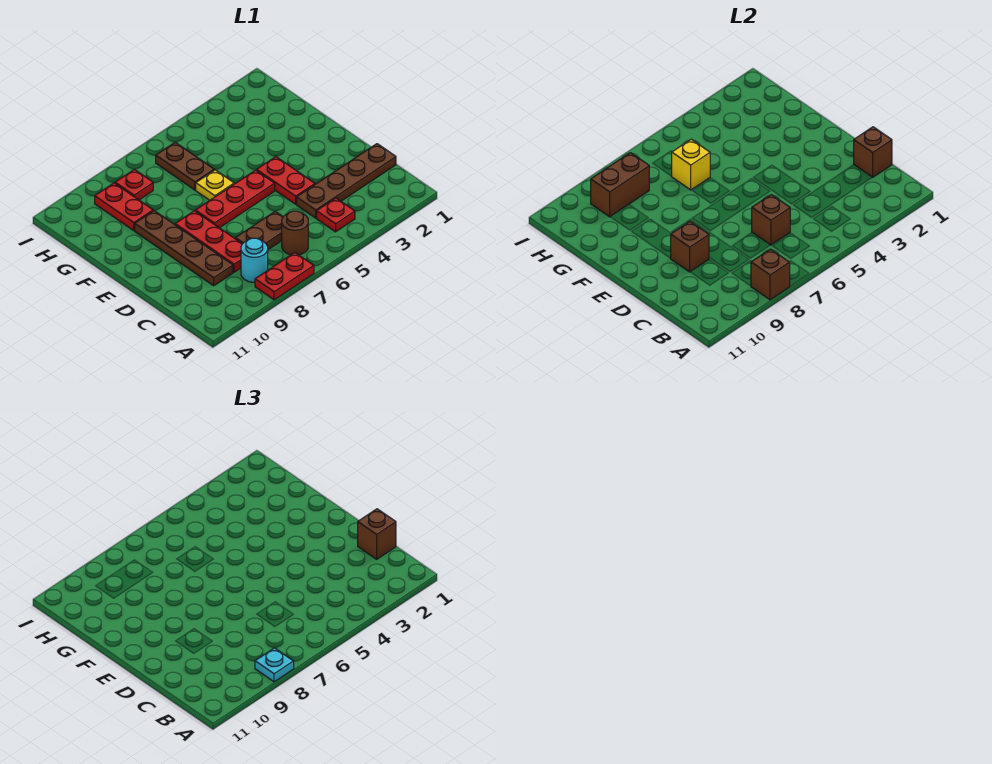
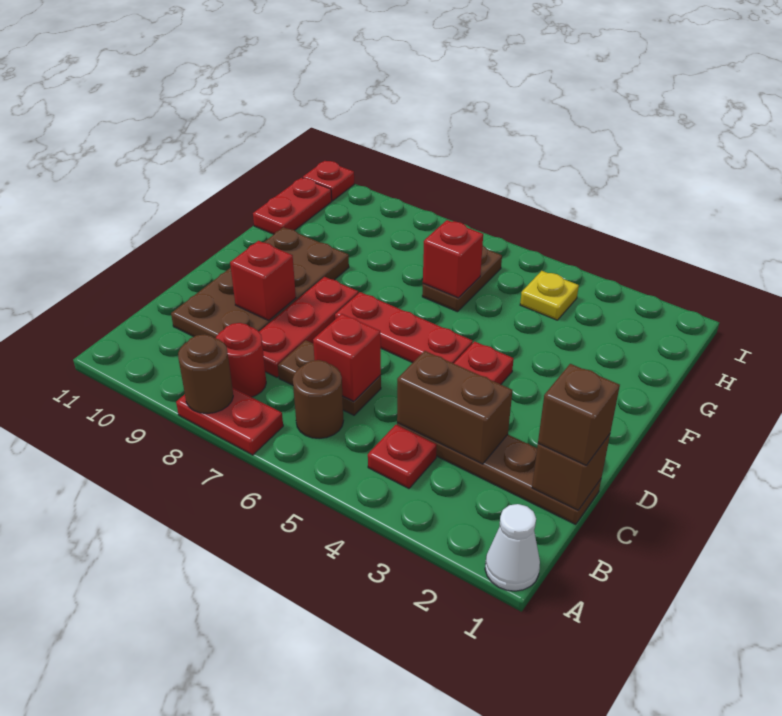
none -> white 1x1 cone [485,504,540,591]
brown 1x1 brick [751,249,790,300] -> brown 1x1 round brick [178,334,233,414]
cyan 1x1 plate [255,648,294,682] -> none
cyan 1x1 round brick [241,238,268,282] -> red 1x1 round brick [216,323,266,397]
brown 1x1 brick [752,195,790,245] -> red 1x1 brick [313,314,381,401]
brown 1x4 plate [135,211,233,286] -> brown 2x4 plate [171,227,349,338]
brown 1x1 brick [670,222,709,272] -> red 1x1 brick [230,241,296,321]
yellow 1x1 plate [196,170,234,200] -> yellow 1x1 plate moved to [520,271,579,320]
yellow 1x1 brick [672,139,710,190] -> red 1x1 brick [423,220,483,298]
red 1x2 plate [95,183,153,230] -> red 1x2 plate moved to [253,178,332,234]
red 1x1 plate [115,169,153,200] -> red 1x1 plate moved to [303,161,354,201]
brown 1x2 brick [591,153,649,217] -> brown 1x2 brick moved to [397,351,513,464]

